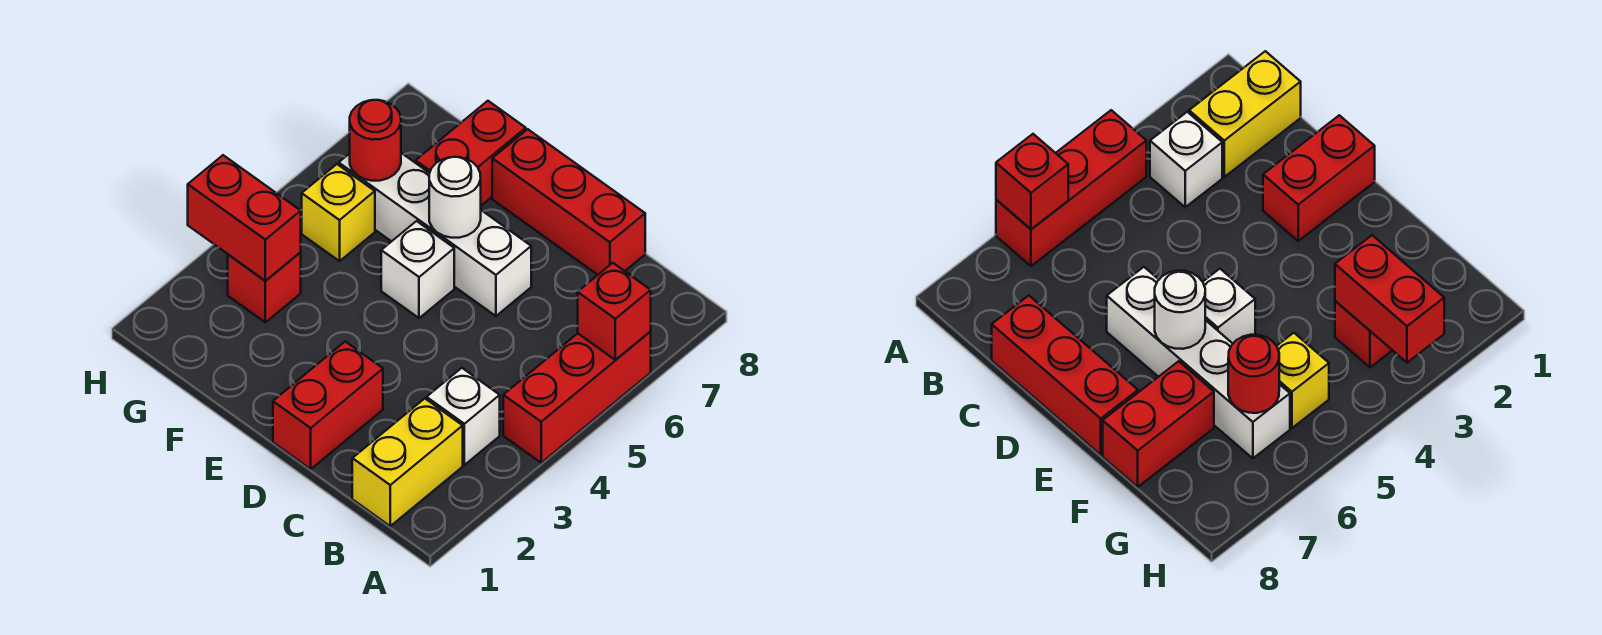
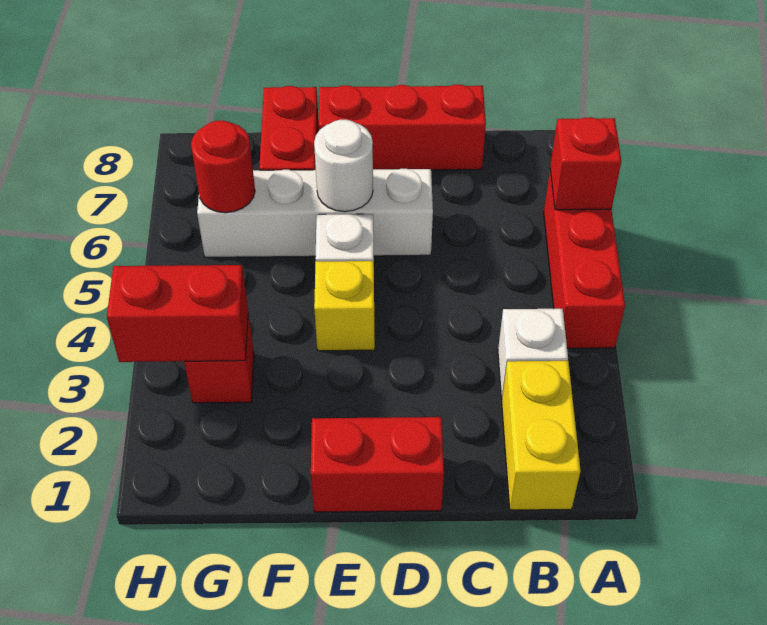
red 1x2 brick [273,342,383,469] -> red 1x2 brick turned to [311,417,444,512]
yellow 1x1 brick [302,164,375,261] -> yellow 1x1 brick moved to [314,261,375,351]

